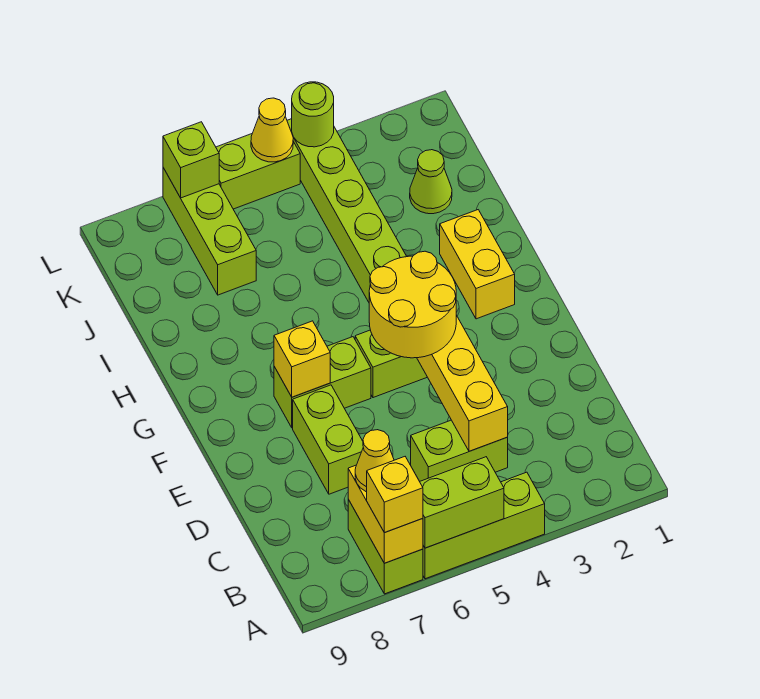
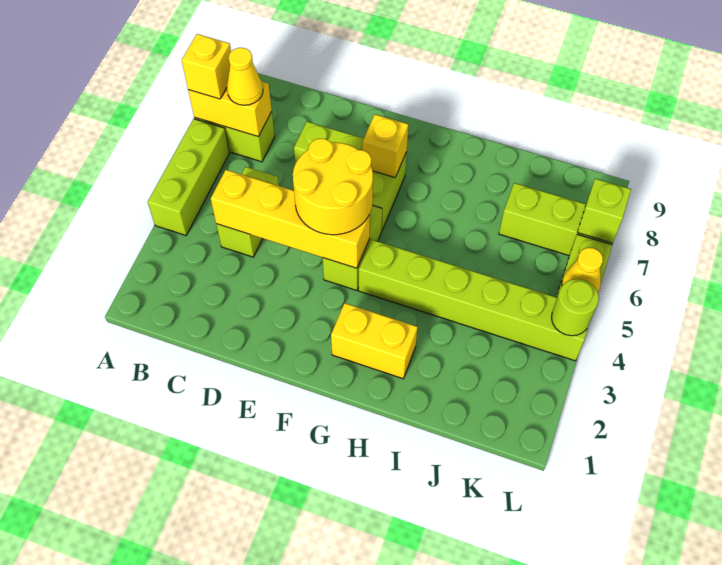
lime 1x2 brick [420,457,504,548] -> none
lime 1x1 cone [410,150,452,214] -> none

